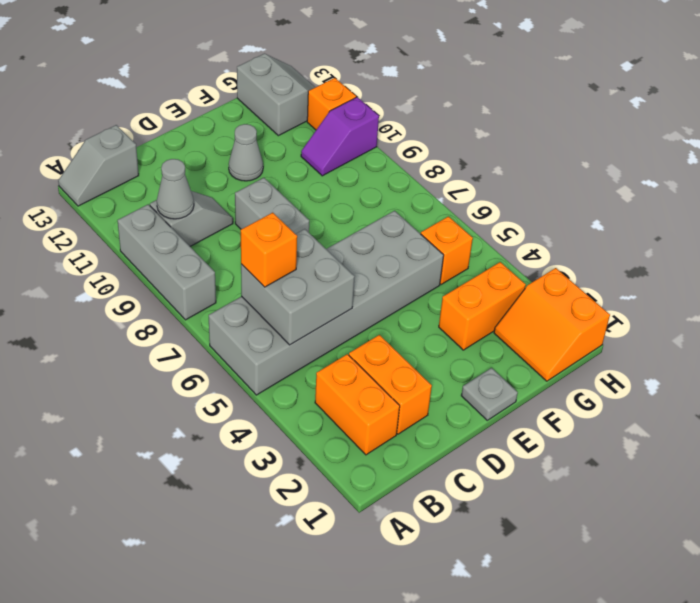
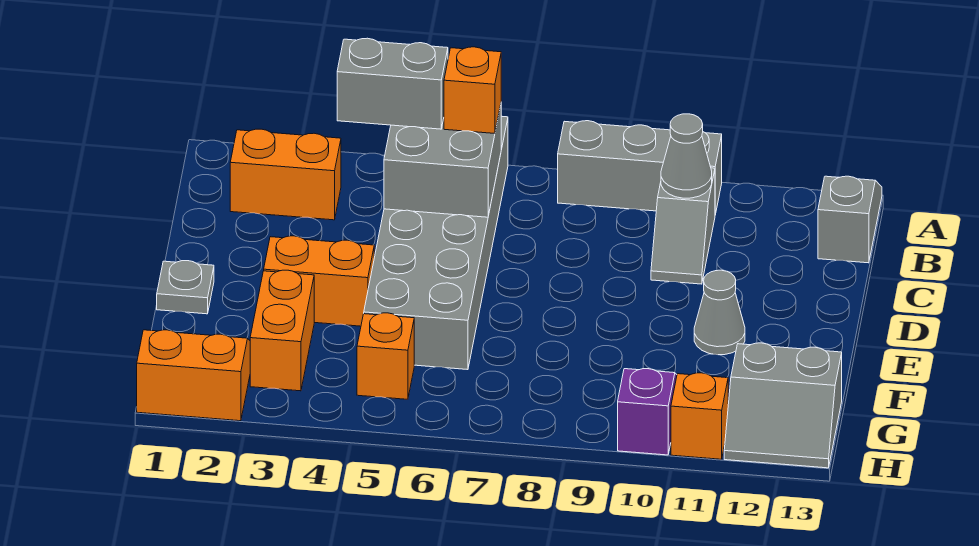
orange 1x2 brick [349,335,432,434] -> orange 1x2 brick moved to [264,236,374,326]
grey 1x2 brick [235,178,309,234] -> grey 1x2 brick moved to [337,38,448,129]

